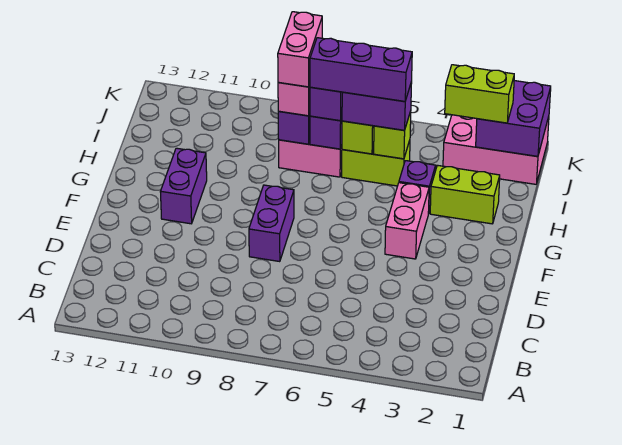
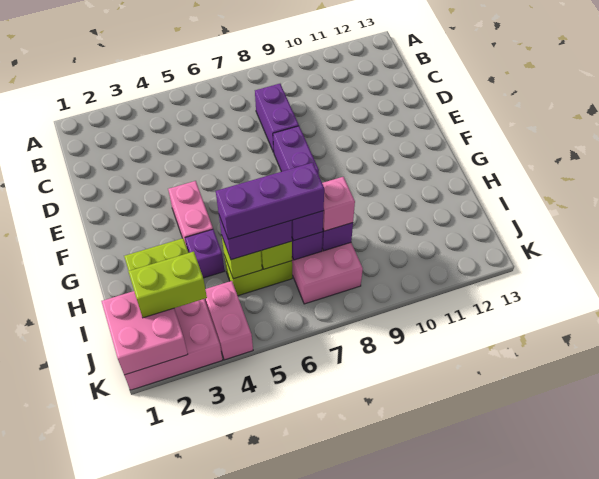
purple 1x2 brick [160,148,207,224] -> purple 1x2 brick moved to [255,84,299,152]
pink 1x2 brick [278,12,322,87] -> pink 1x2 brick moved to [205,281,253,360]
purple 2x2 brick [476,81,551,156] -> pink 2x2 brick [102,291,188,375]

